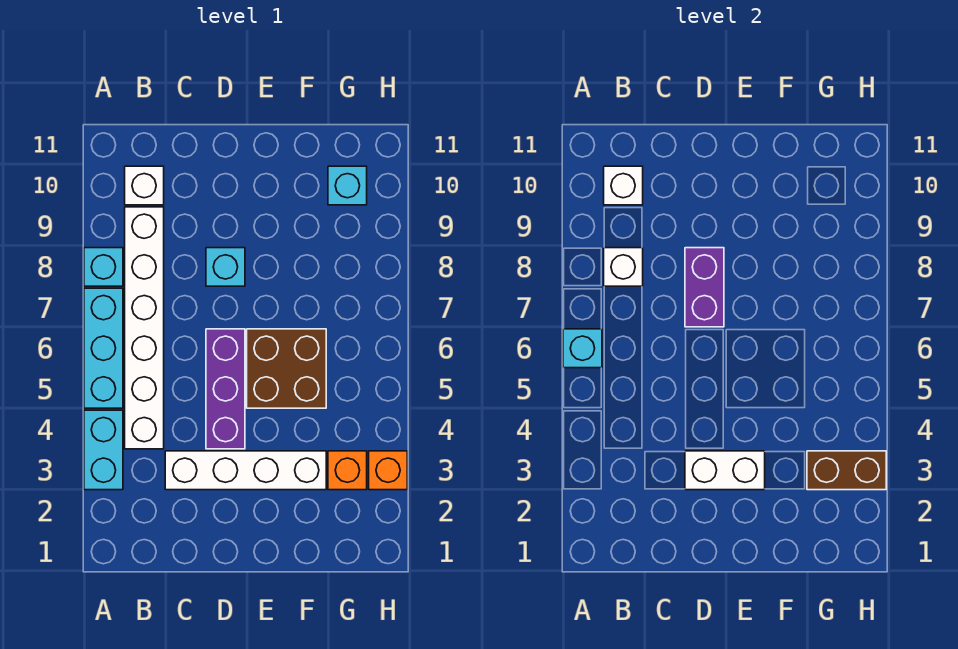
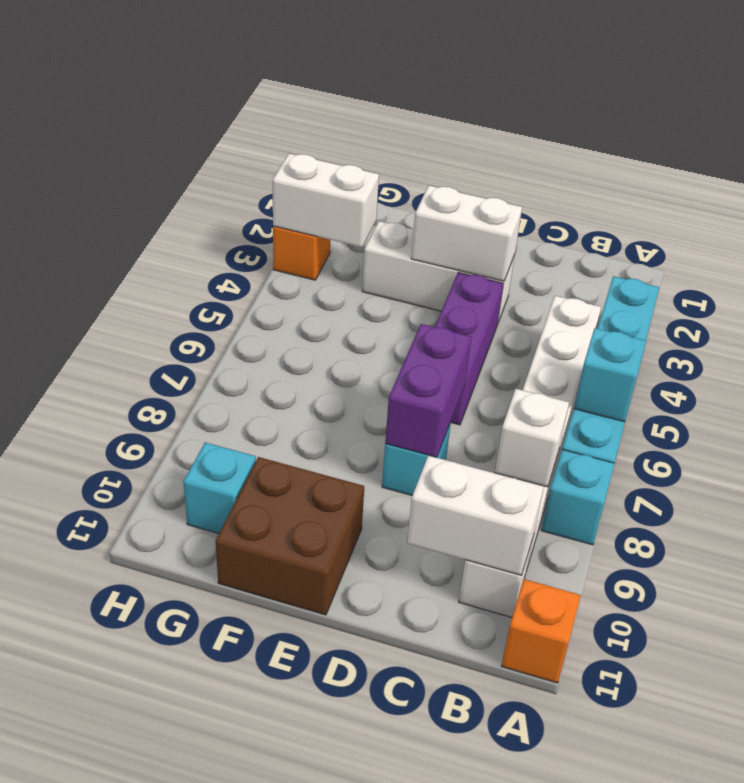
white 1x1 brick [604,166,643,205] -> white 1x2 brick [407,455,544,575]
white 1x4 brick [165,451,326,490] -> white 1x3 brick [362,221,515,325]
brown 2x2 brick [247,329,326,408] -> brown 2x2 brick moved to [216,457,364,615]
orange 1x1 brick [328,451,367,490] -> orange 1x1 brick moved to [502,579,581,683]
brown 1x2 brick [807,451,886,490] -> white 1x2 brick [272,154,379,247]

